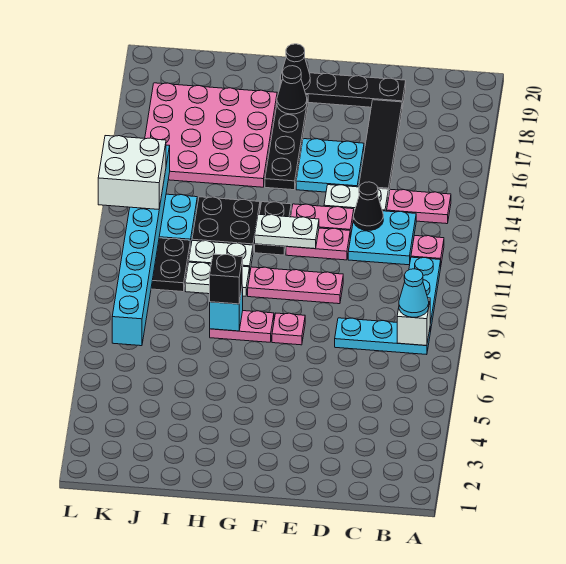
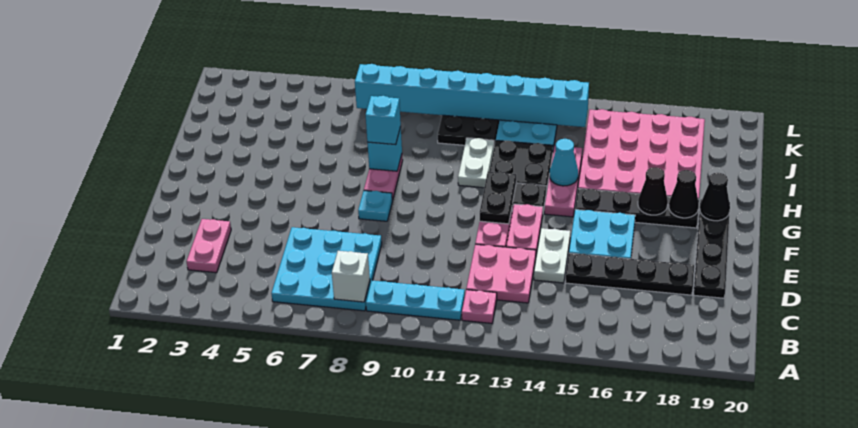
cyan 1x3 plate [335,318,430,355] -> cyan 3x3 plate [271,227,382,311]
cyan 1x1 cone [399,269,429,317] -> cyan 1x1 cone moved to [549,139,578,186]
pink 1x2 plate [387,189,451,224] -> pink 1x2 plate moved to [186,219,231,273]
cyan 2x2 plate [348,211,416,265] -> pink 2x2 plate [466,244,536,303]
black 1x1 cone [353,182,383,230] -> black 1x1 cone moved to [638,167,668,215]
black 1x4 tile [359,100,402,197] -> black 1x4 plate [565,253,694,295]
pink 1x3 plate [248,267,343,304] -> pink 1x3 plate moved to [544,146,582,217]
pink 1x1 plate [272,313,305,345] -> cyan 1x1 plate [358,191,392,221]
white 1x2 plate [255,214,319,249] -> black 1x2 plate [480,172,516,224]
black 1x1 brick [210,254,243,304] -> cyan 1x1 brick [366,96,401,145]
white 1x2 plate [185,262,250,296] -> none
white 2x2 brick [98,136,166,209] -> none

